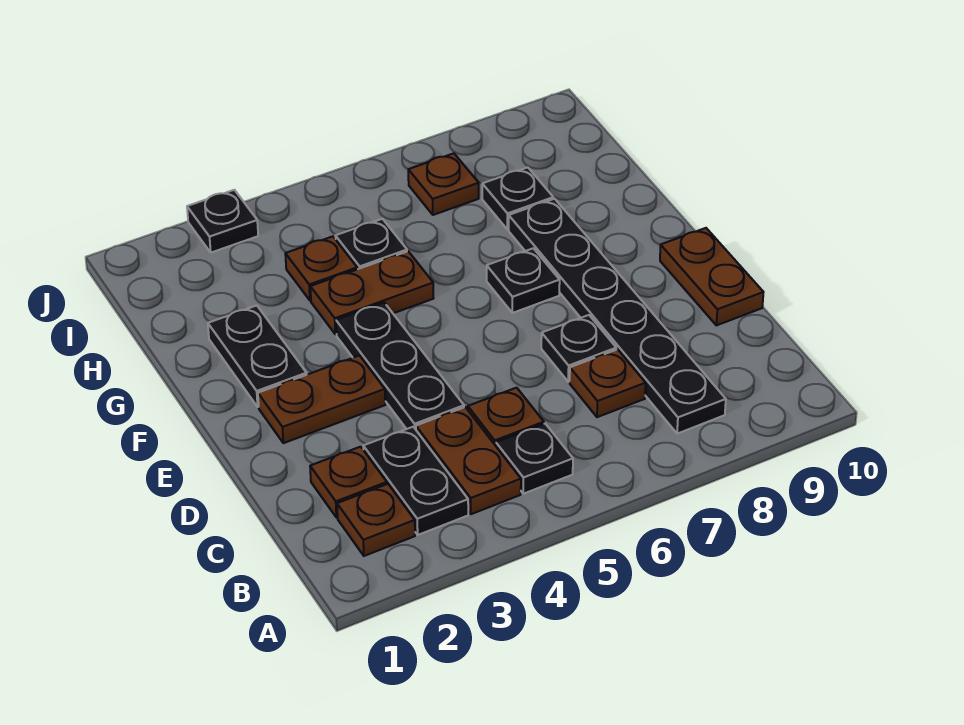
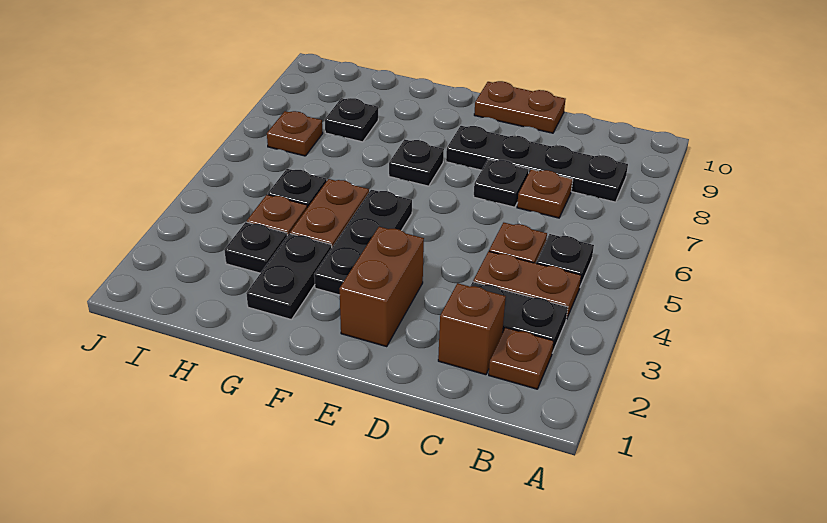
black 1x6 plate [509,199,726,434] -> black 1x4 plate [446,126,628,202]
brown 1x1 plate [310,447,387,518] -> brown 1x1 brick [438,283,506,375]
black 1x3 plate [336,303,464,429] -> black 1x3 plate turned to [314,190,412,295]
brown 1x2 plate [258,355,385,443] -> brown 1x2 brick [339,227,424,346]
black 1x2 plate [208,306,307,407] -> black 1x2 plate turned to [246,234,332,320]
black 1x1 plate [187,190,258,253] -> black 1x1 plate moved to [224,222,287,273]

